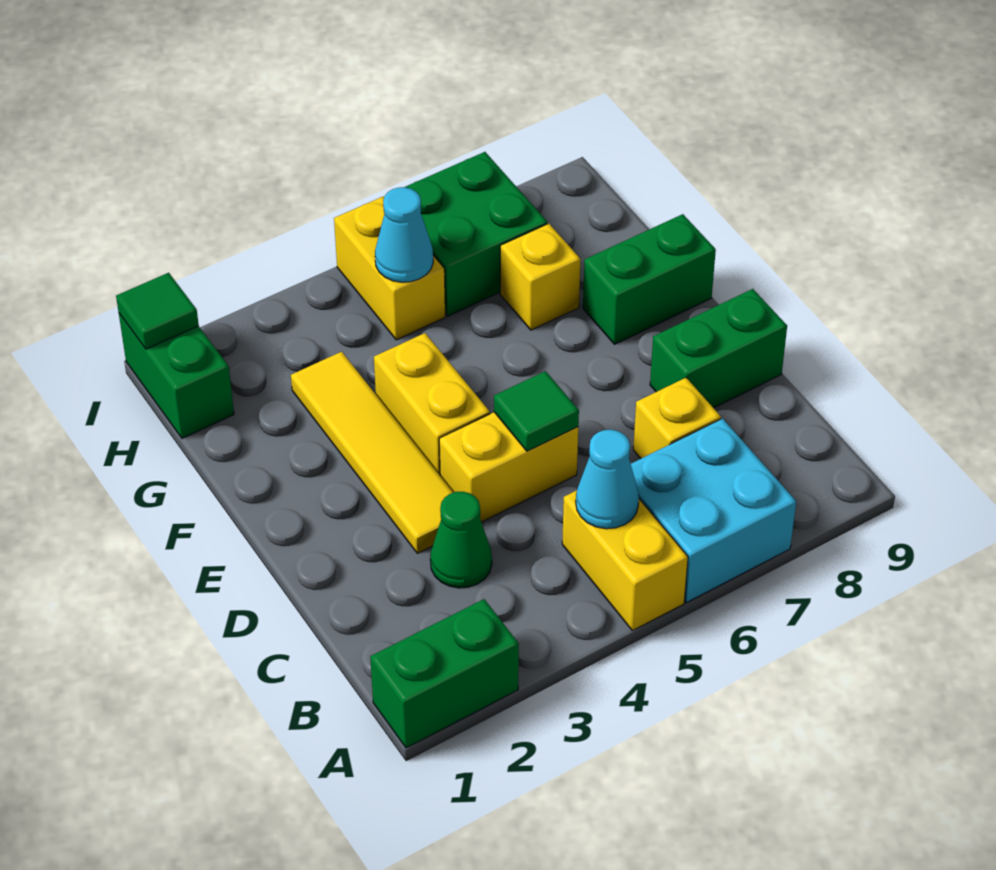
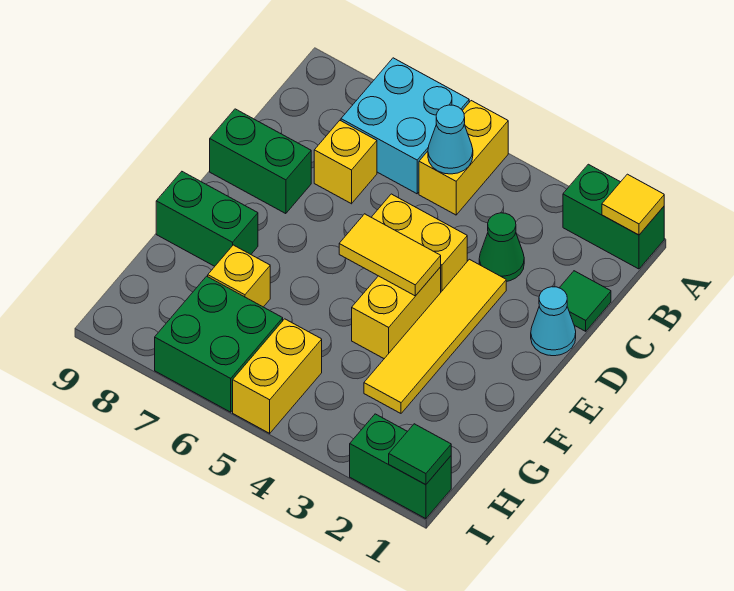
none -> yellow 1x1 tile [602,174,664,235]
green 1x1 tile [494,371,579,451] -> green 1x1 tile moved to [560,271,611,331]
none -> yellow 1x2 tile [339,214,441,296]
green 1x2 brick [119,314,234,438] -> green 1x2 brick turned to [350,414,451,519]
cyan 1x1 cone [375,187,433,282] -> cyan 1x1 cone moved to [531,287,576,356]

